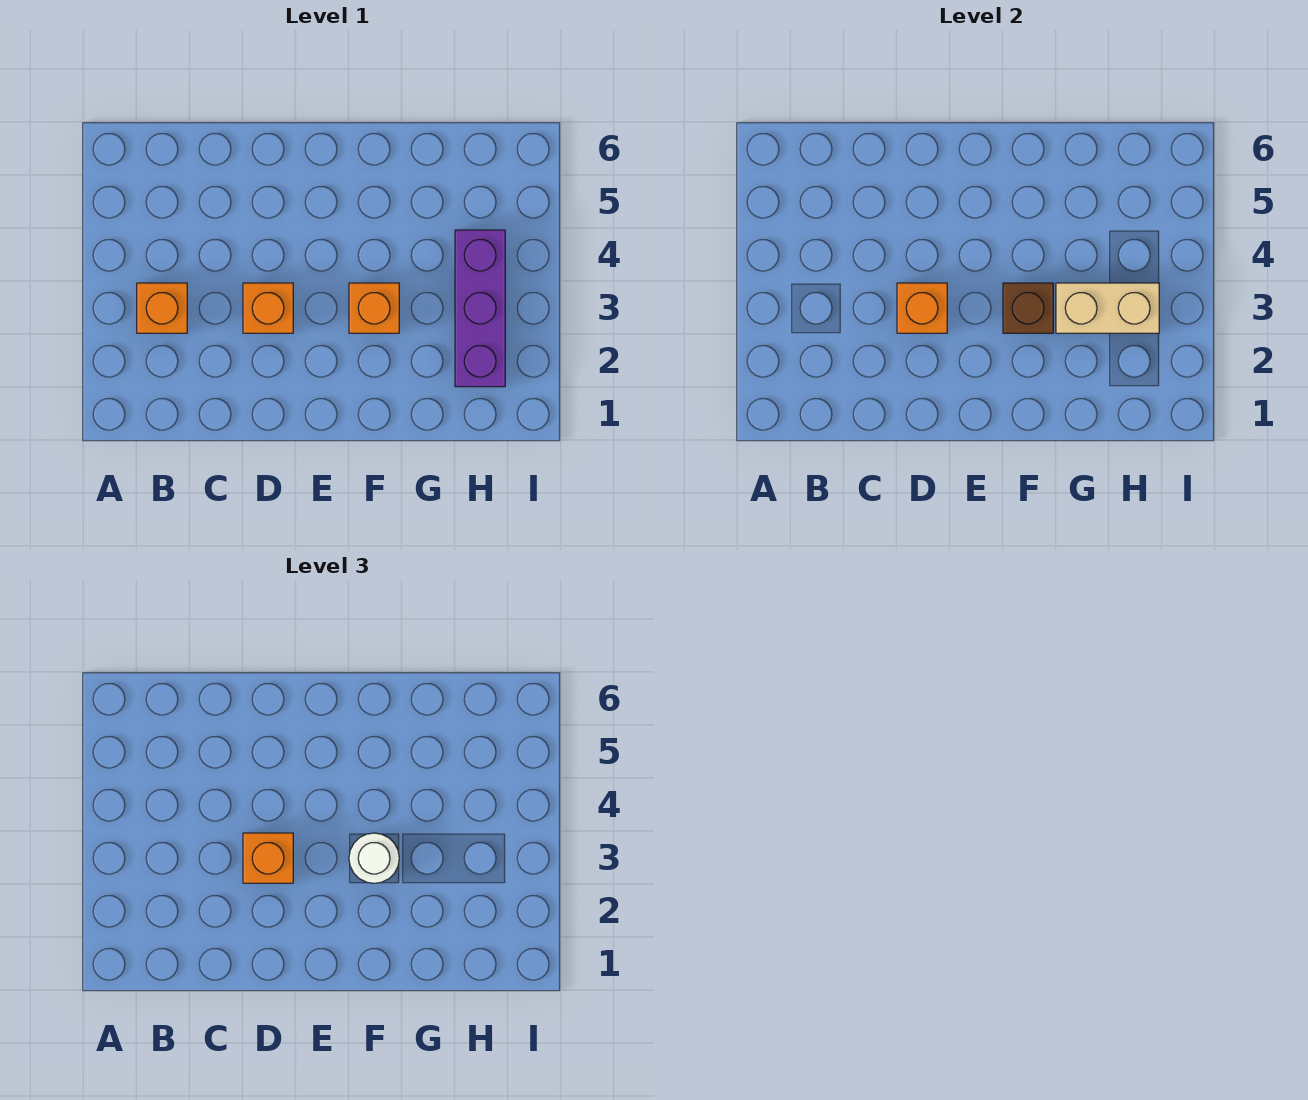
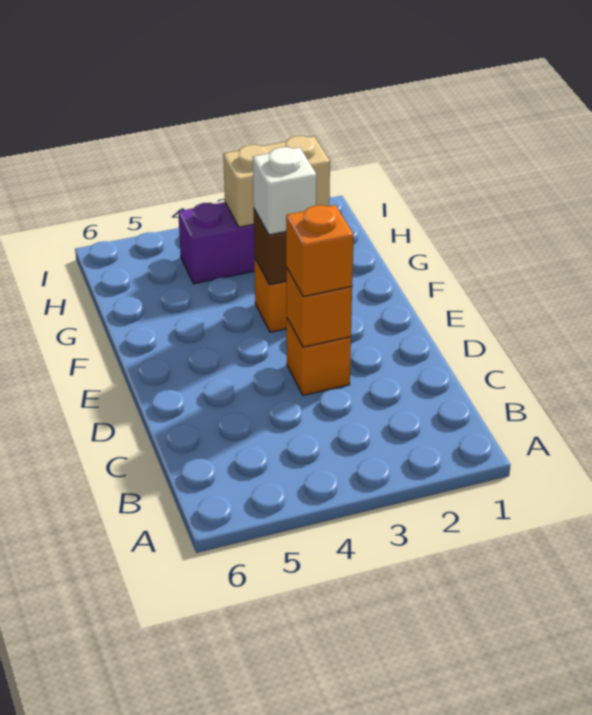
orange 1x1 brick [137,283,187,333] -> none
white 1x1 round brick [349,833,399,883] -> white 1x1 brick [253,147,317,235]
tan 1x2 brick [1056,283,1159,333] -> tan 1x2 brick turned to [223,136,330,227]

